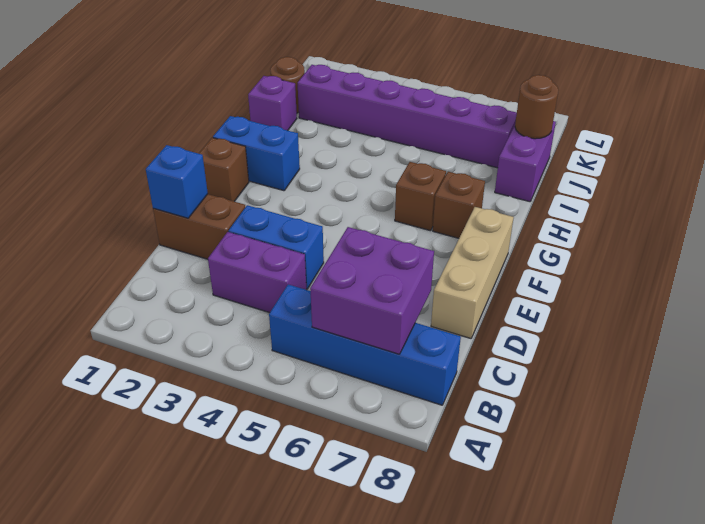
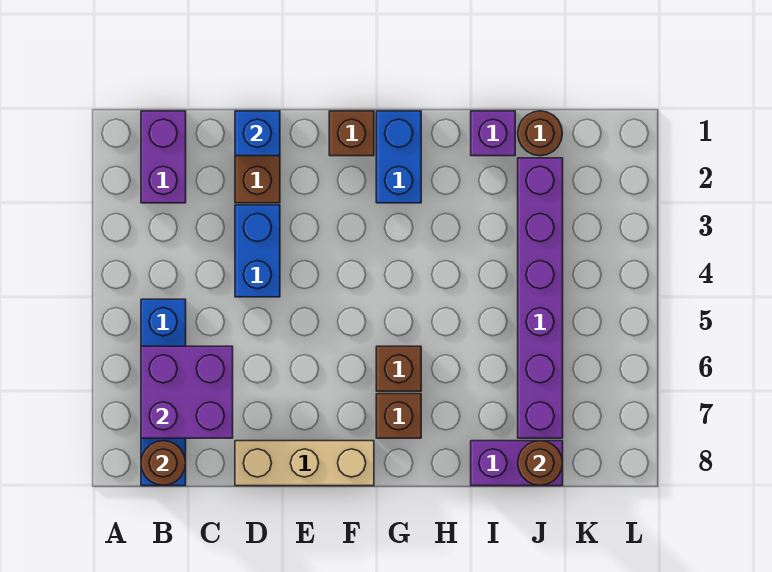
none -> brown 1x1 round brick [141,441,186,485]
purple 1x2 brick [208,232,306,313] -> purple 1x2 brick moved to [141,111,186,203]

